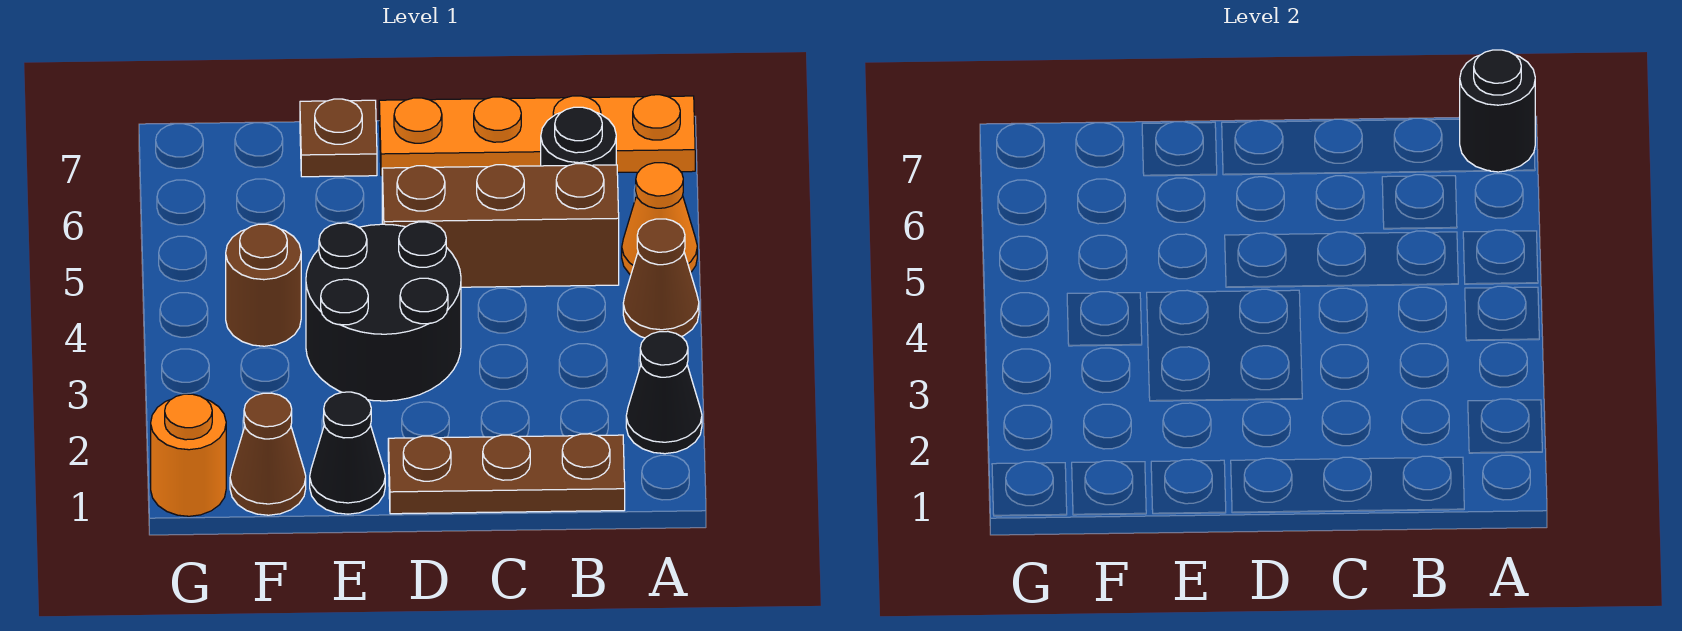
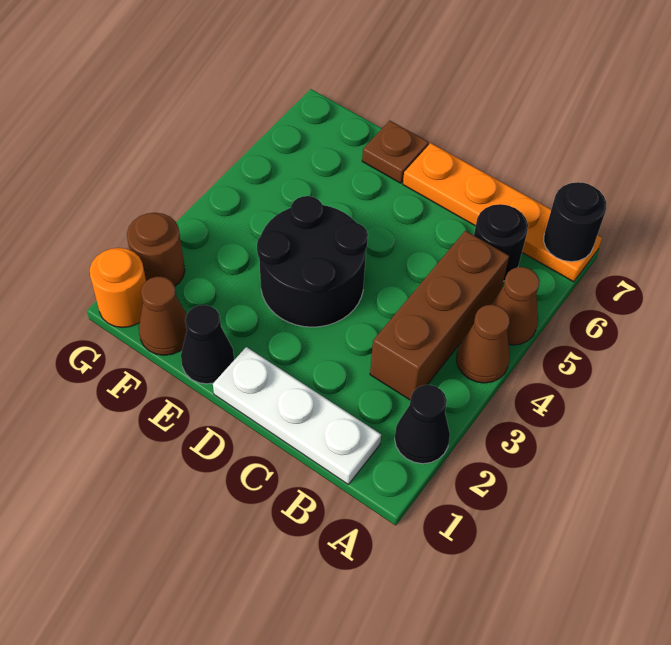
orange 1x1 cone [622,163,697,275] -> brown 1x1 cone [491,267,539,345]
brown 1x3 plate [388,434,625,514] -> white 1x3 plate [213,347,381,484]
brown 1x3 brick [382,164,619,287] -> brown 1x3 brick turned to [370,231,509,400]
brown 1x1 round brick [226,224,301,346] -> brown 1x1 round brick moved to [127,213,185,286]

